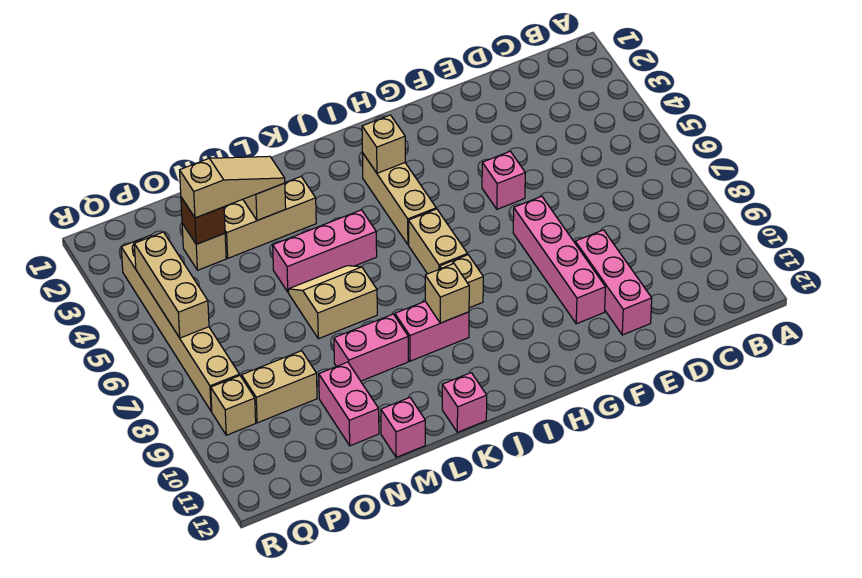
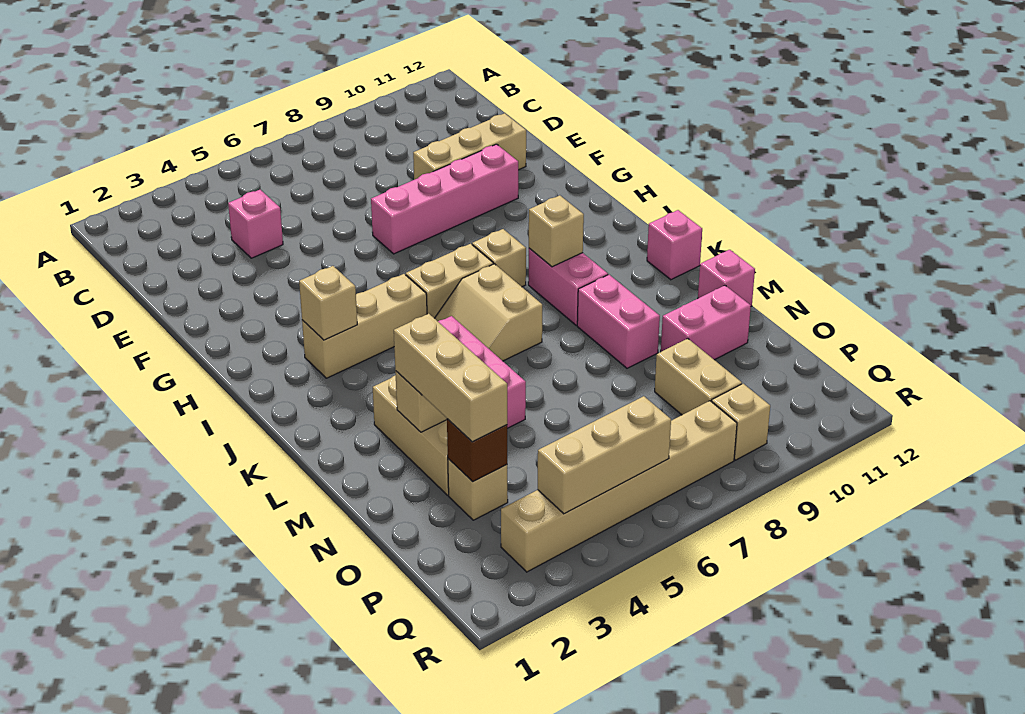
pink 1x3 brick [575,230,652,335] -> tan 1x3 brick [413,113,526,180]
pink 1x1 brick [482,151,525,209] -> pink 1x1 brick moved to [228,190,283,258]
tan 2x2 slope [288,266,377,339] -> tan 2x2 slope moved to [435,264,542,361]
tan 1x3 slope [180,156,285,218] -> tan 1x3 brick [394,314,507,442]

